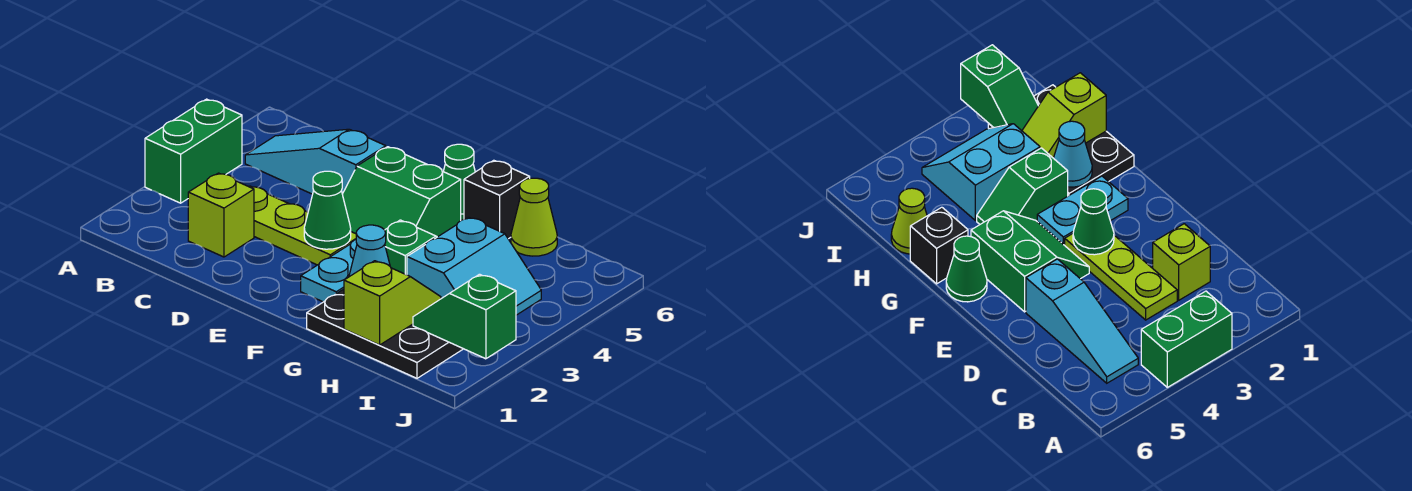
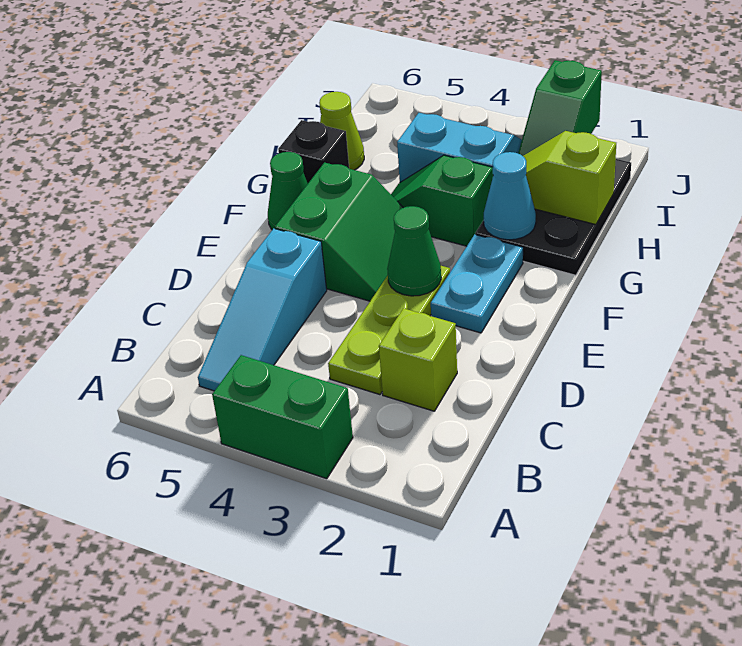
cyan 1x2 plate [301,240,357,302] -> cyan 1x2 plate turned to [431,234,523,333]

